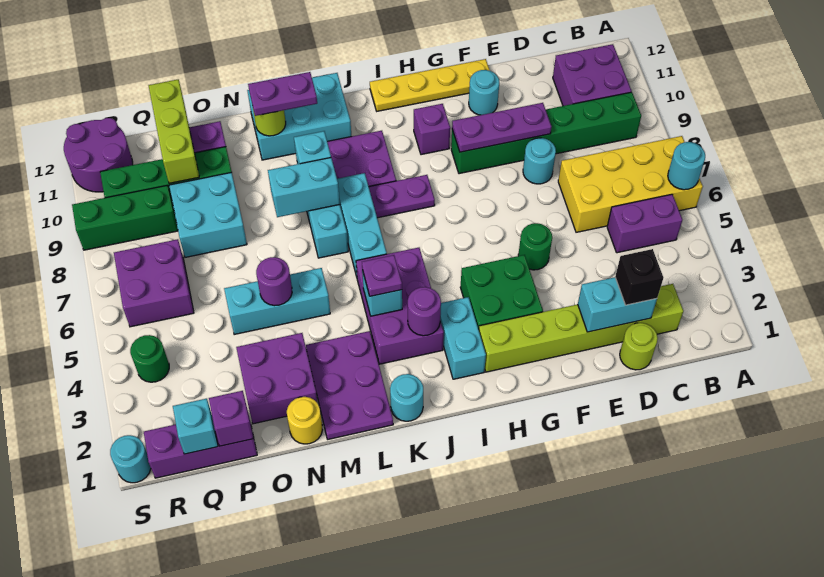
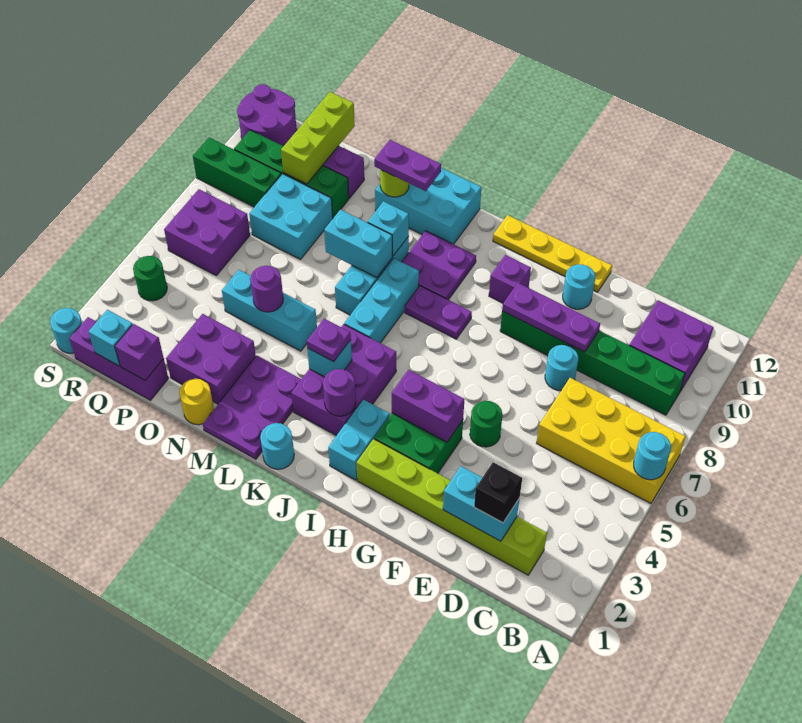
purple 1x2 brick [607,194,682,253] -> purple 1x2 brick moved to [392,370,464,442]
lime 1x1 round brick [620,323,658,370] -> none

